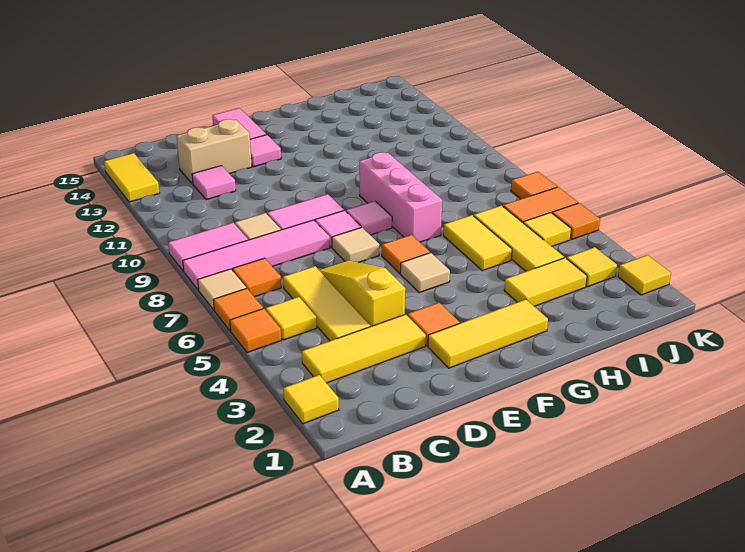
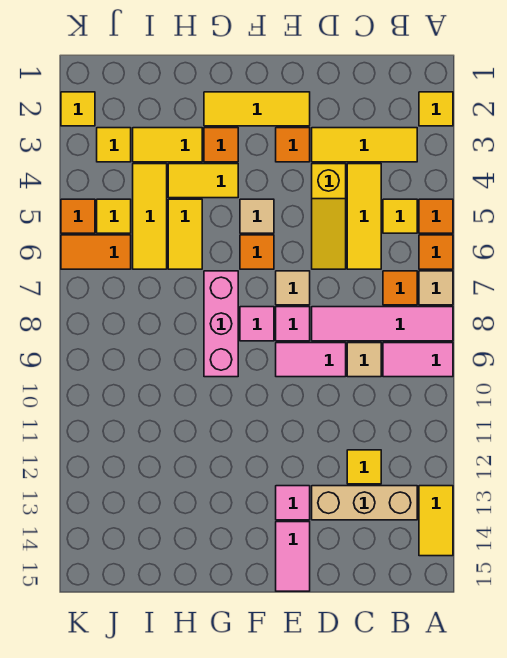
pink 1x1 tile [192,166,236,200] -> yellow 1x1 tile [347,450,381,484]
tan 1x2 brick [176,119,252,184] -> tan 1x3 brick [312,486,417,520]
none -> yellow 1x2 tile [168,164,238,198]
orange 1x1 tile [511,172,557,199] -> orange 1x1 tile moved to [204,128,238,162]

